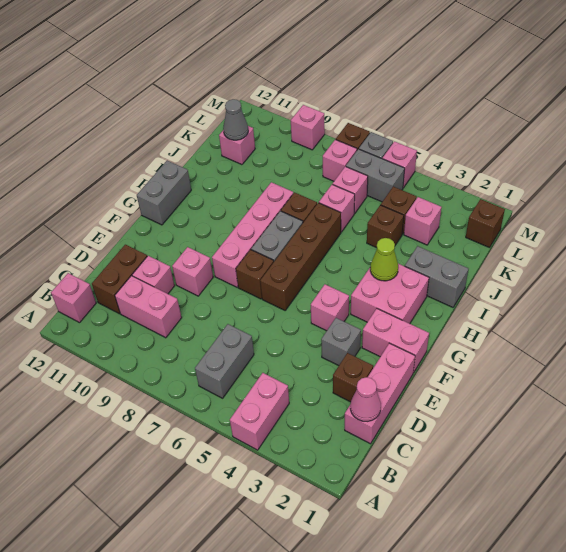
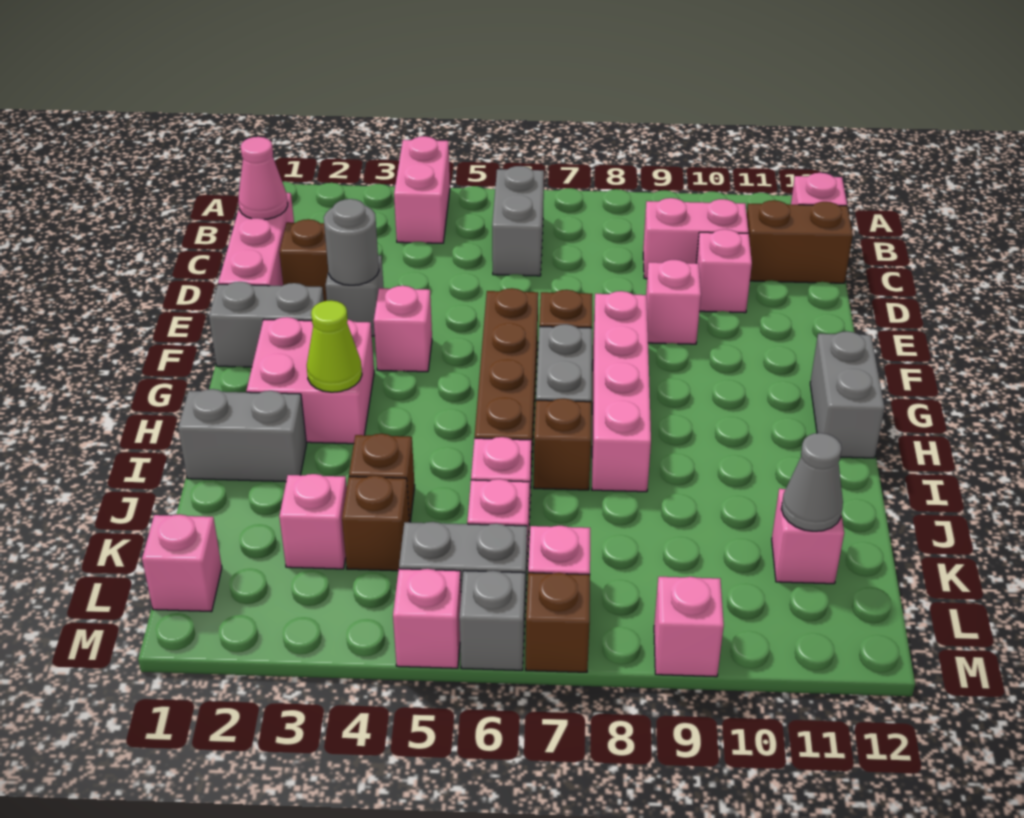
brown 1x2 brick [92,245,147,314] -> brown 1x2 brick turned to [747,200,853,283]
none -> grey 1x1 round brick [324,199,379,285]
pink 1x2 brick [362,309,429,373] -> grey 1x2 brick [209,282,324,367]
brown 1x1 brick [466,199,505,248] -> pink 1x1 brick [142,514,222,612]

